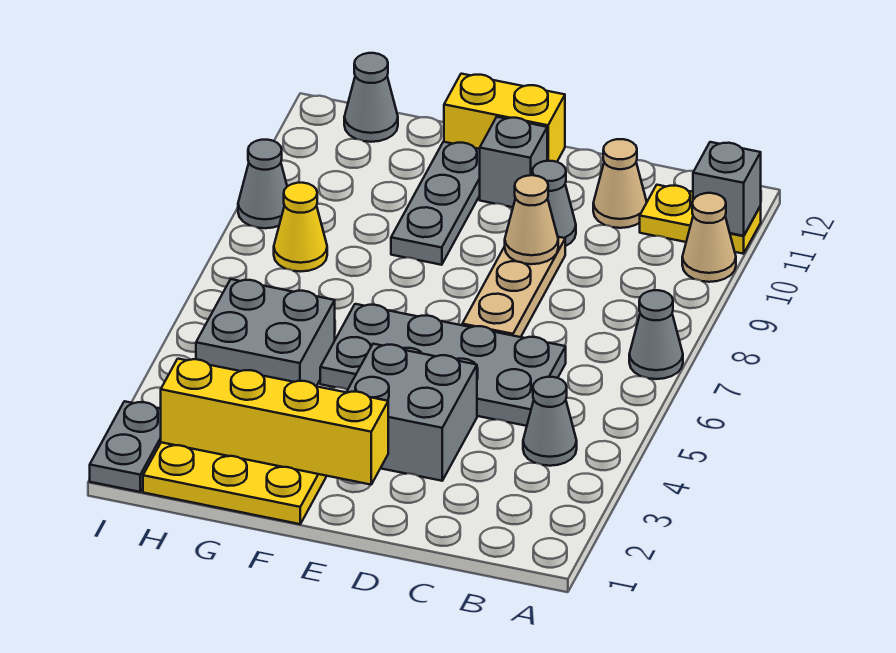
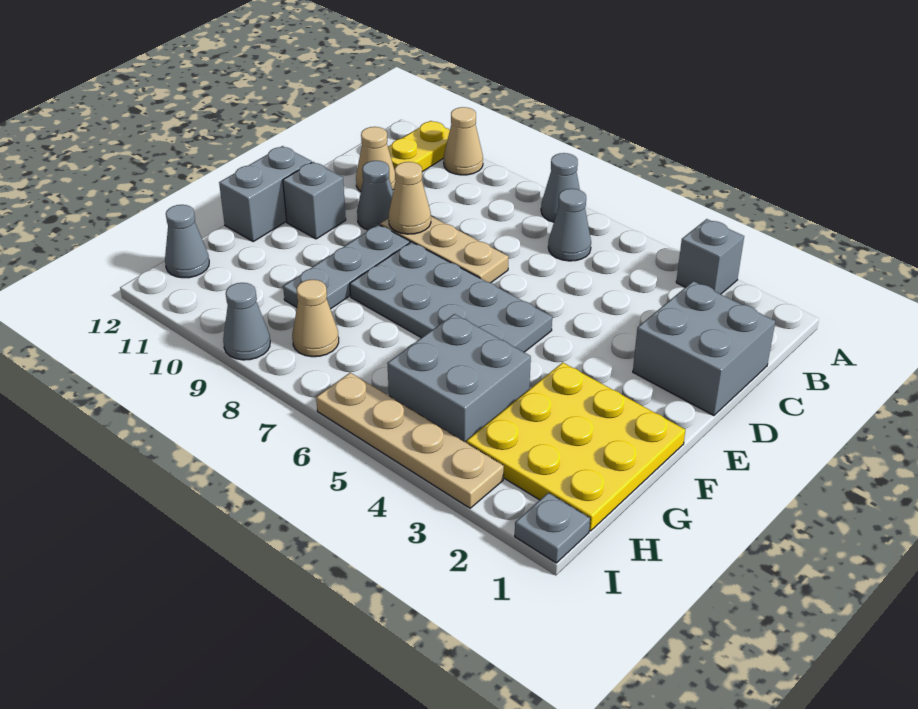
grey 1x1 brick [693,142,761,236] -> grey 1x1 brick moved to [676,219,744,294]
grey 1x1 cone [523,377,577,466] -> grey 1x1 cone moved to [548,189,591,261]
grey 2x4 plate [320,304,566,426] -> grey 2x4 plate turned to [350,242,552,352]
grey 2x2 brick [346,344,477,481] -> grey 2x2 brick moved to [633,281,775,416]
yellow 1x4 brick [161,359,388,485] -> none
yellow 1x2 brick [444,74,565,162] -> grey 1x2 brick [219,146,312,241]
grey 1x3 plate [391,142,480,265] -> grey 1x3 plate turned to [283,224,410,309]
yellow 1x1 cone [274,183,327,272] -> tan 1x1 cone [292,280,339,357]
grey 1x2 plate [90,401,161,492] -> grey 1x1 plate [515,493,590,563]
none -> tan 1x4 plate [316,373,504,508]

